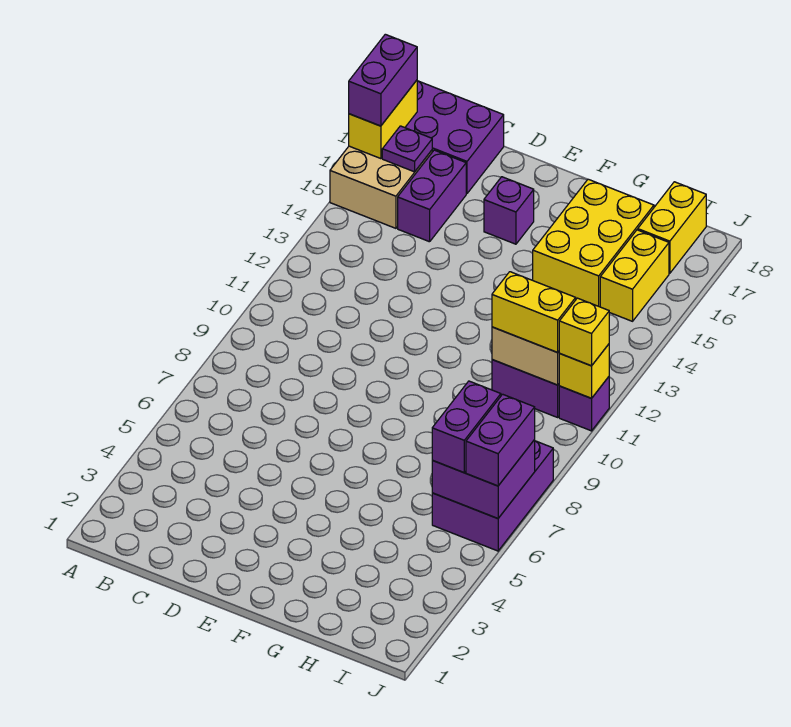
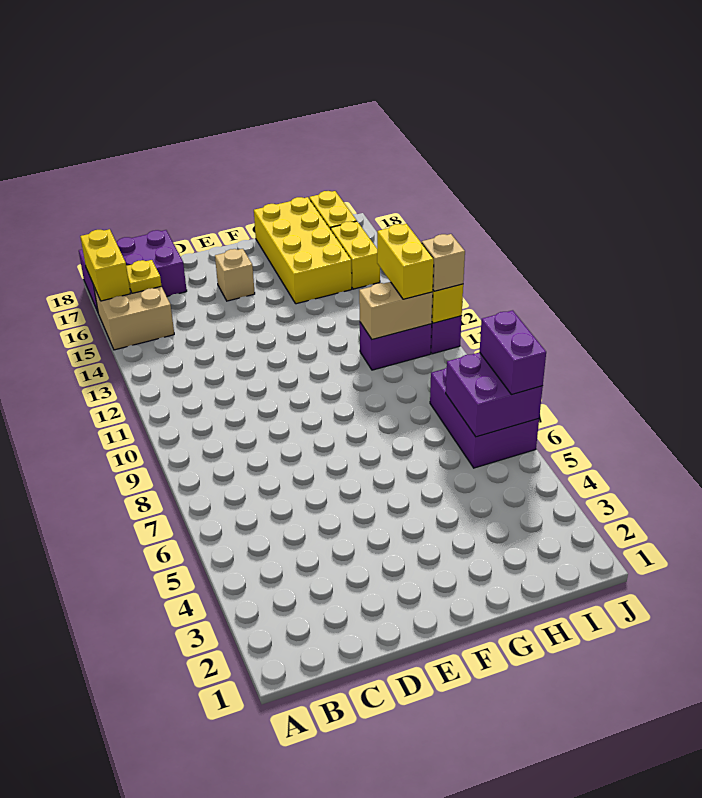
purple 1x2 brick [349,34,417,126] -> none
purple 1x1 plate [382,126,432,172] -> yellow 1x1 plate [126,260,162,293]
purple 1x2 brick [398,150,466,242] -> none
purple 1x1 brick [484,177,534,244] -> tan 1x1 brick [215,249,255,301]
yellow 2x3 brick [533,179,654,307] -> yellow 2x4 brick [254,197,352,304]
yellow 1x2 brick [492,272,576,352] -> yellow 1x2 brick turned to [377,224,434,299]
purple 1x2 brick [432,381,501,473] -> none
yellow 1x1 brick [559,298,609,366] -> tan 1x1 brick [422,234,465,291]

